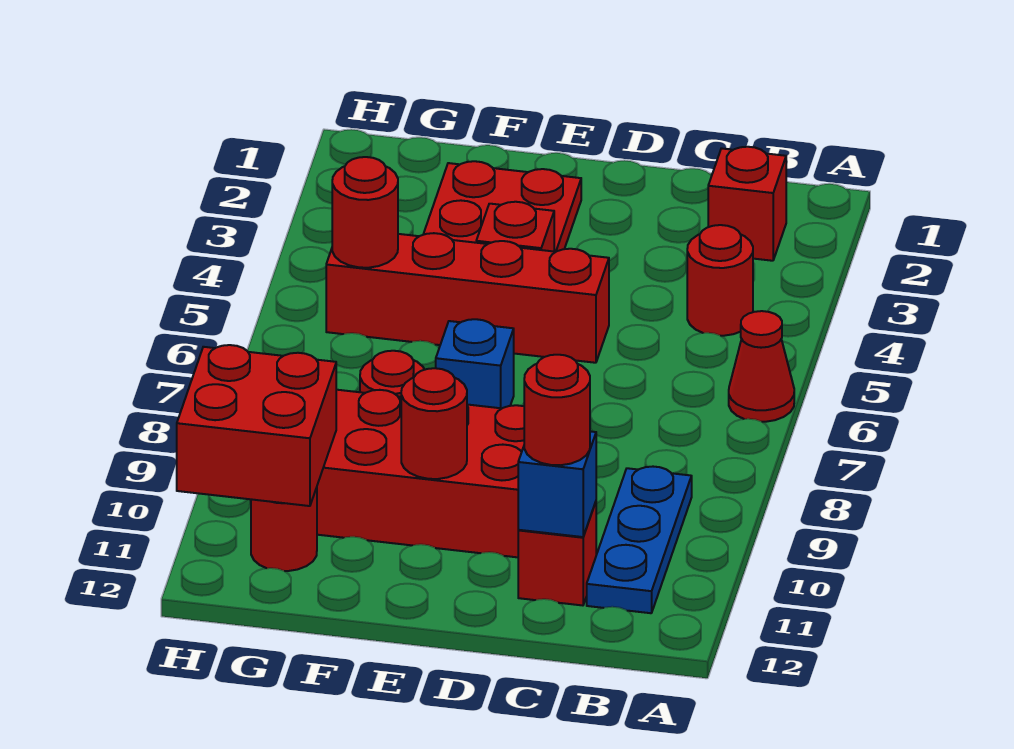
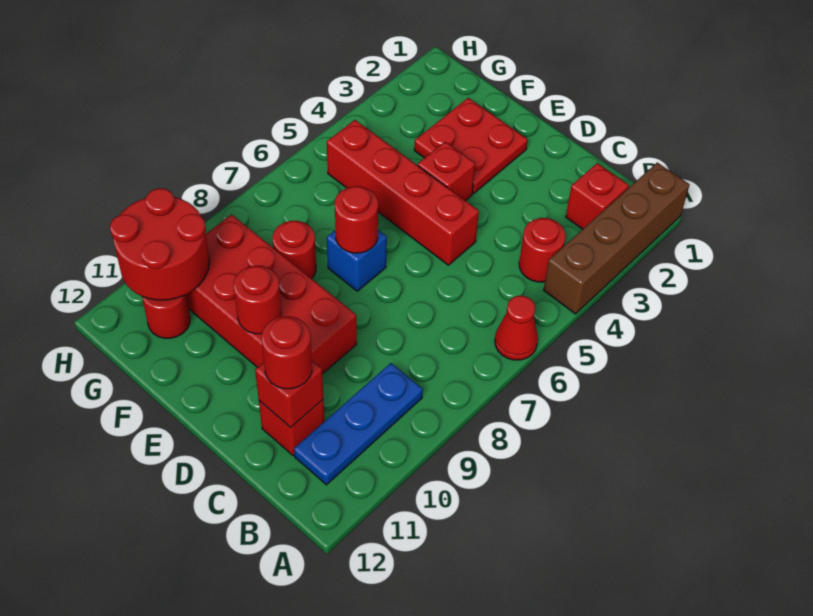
none -> brown 1x4 brick [544,163,689,314]
blue 1x1 brick [518,431,596,537] -> red 1x1 brick [255,361,323,427]
red 1x1 round brick [332,157,398,268] -> red 1x1 round brick moved to [335,186,378,253]
red 2x2 brick [177,345,336,506] -> red 2x2 round brick [110,188,209,300]

